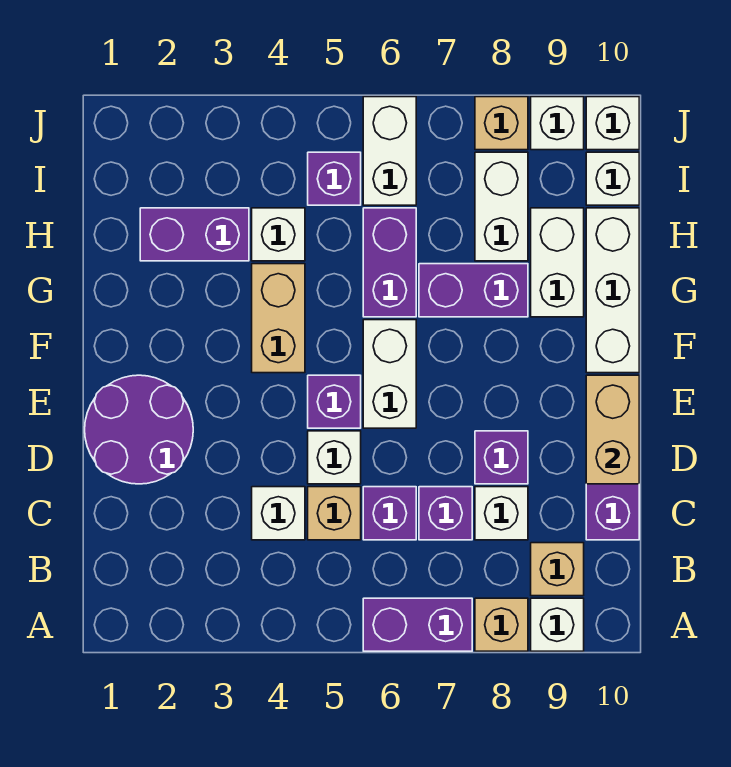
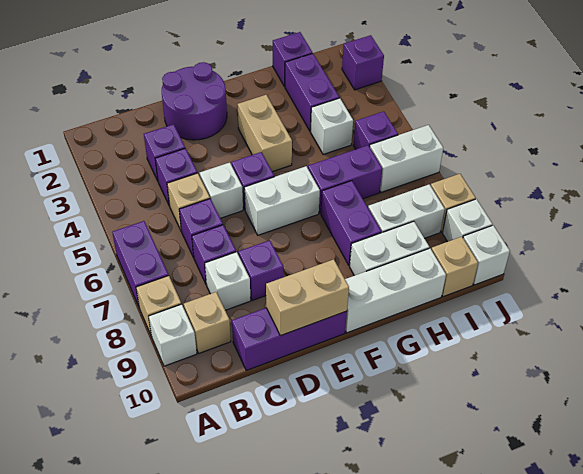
none -> purple 1x1 brick [144,124,185,181]
white 1x1 brick [252,487,305,540] -> purple 1x1 brick [155,148,197,206]
tan 1x2 brick [252,264,305,373] -> tan 1x2 brick turned to [237,95,292,172]
none -> purple 1x1 brick [273,32,312,87]
white 1x1 brick [586,152,639,205] -> tan 1x1 brick [431,237,478,297]
none -> purple 1x1 brick [342,35,384,90]

